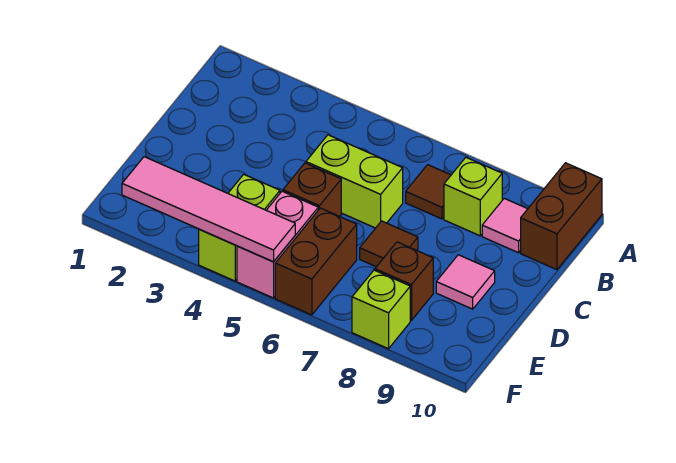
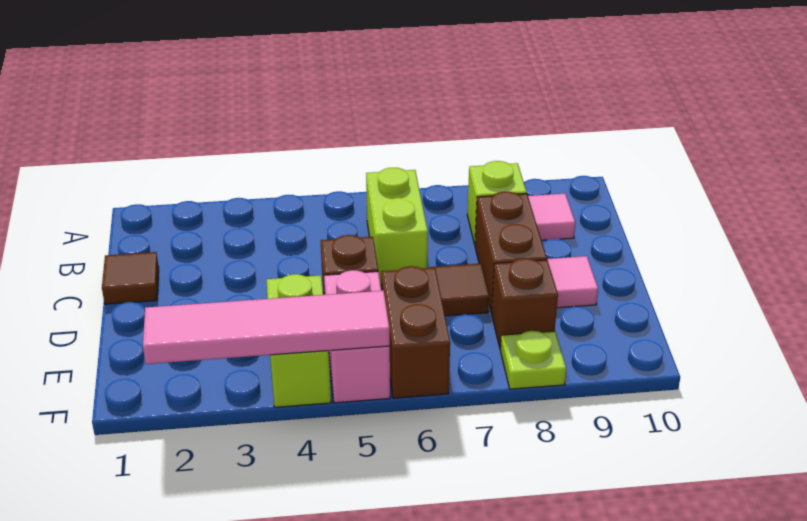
brown 1x2 brick [521,163,602,270] -> brown 1x2 brick moved to [475,191,547,313]
brown 1x1 tile [406,165,451,219] -> brown 1x1 tile moved to [102,252,159,304]
lime 1x2 brick [306,135,403,228] -> lime 1x2 brick turned to [366,168,428,285]
lime 1x1 brick [352,270,410,349] -> lime 1x1 plate [501,331,566,389]

